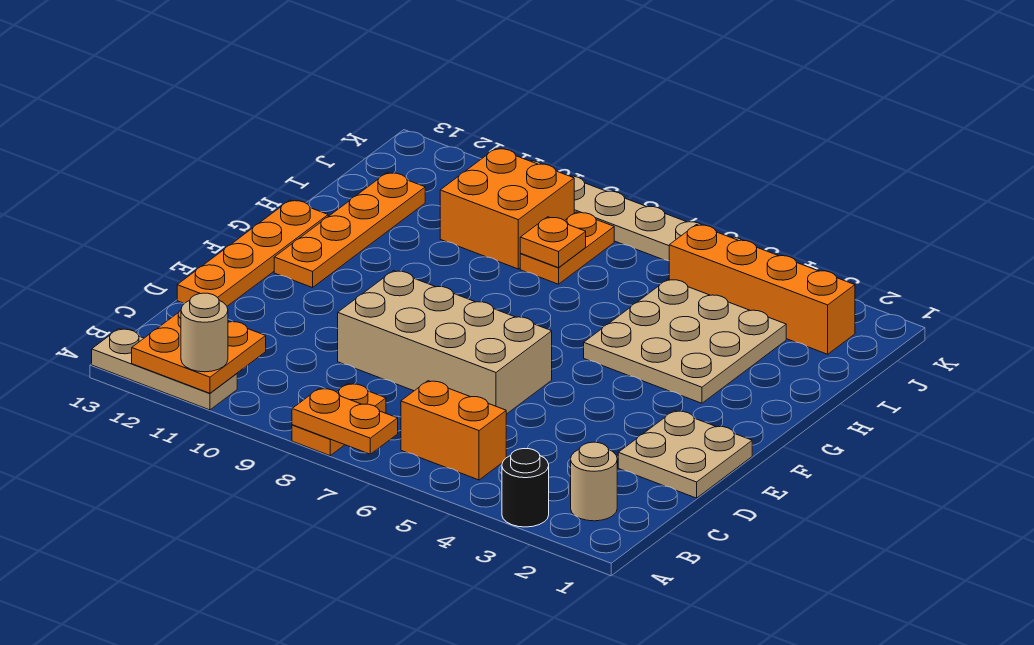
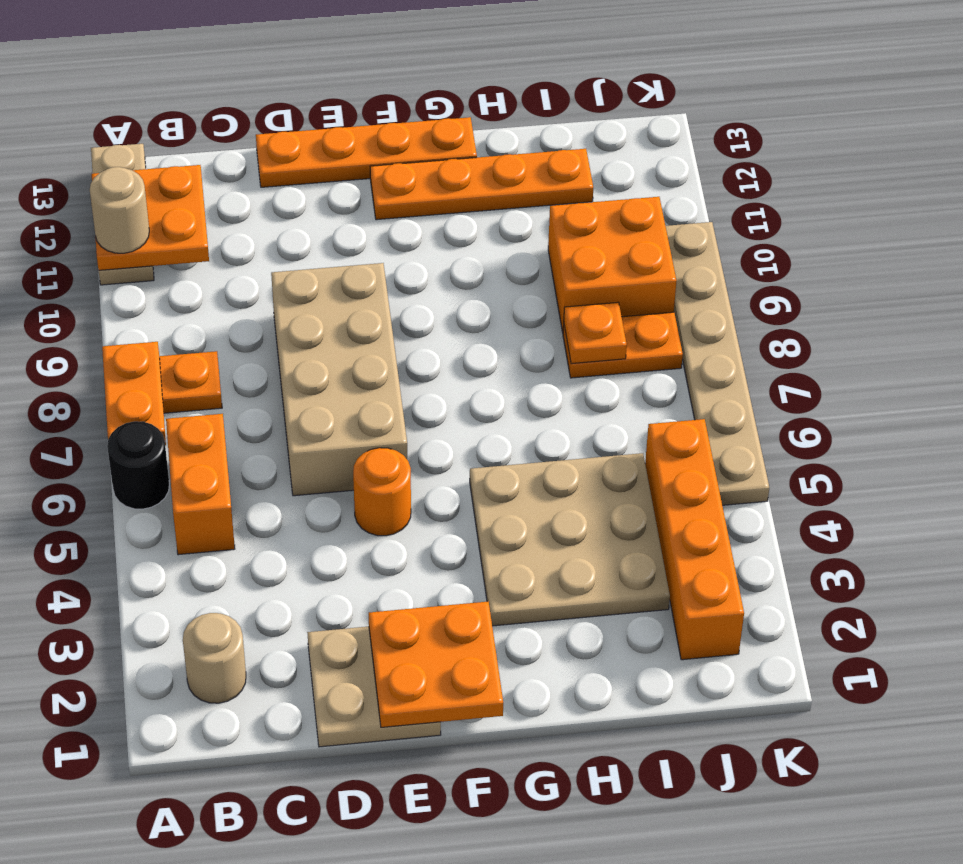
black 1x1 round brick [502,449,549,527] -> black 1x1 round brick moved to [107,421,169,509]
none -> orange 2x2 plate [369,602,503,727]
none -> orange 1x1 round brick [353,448,411,536]

